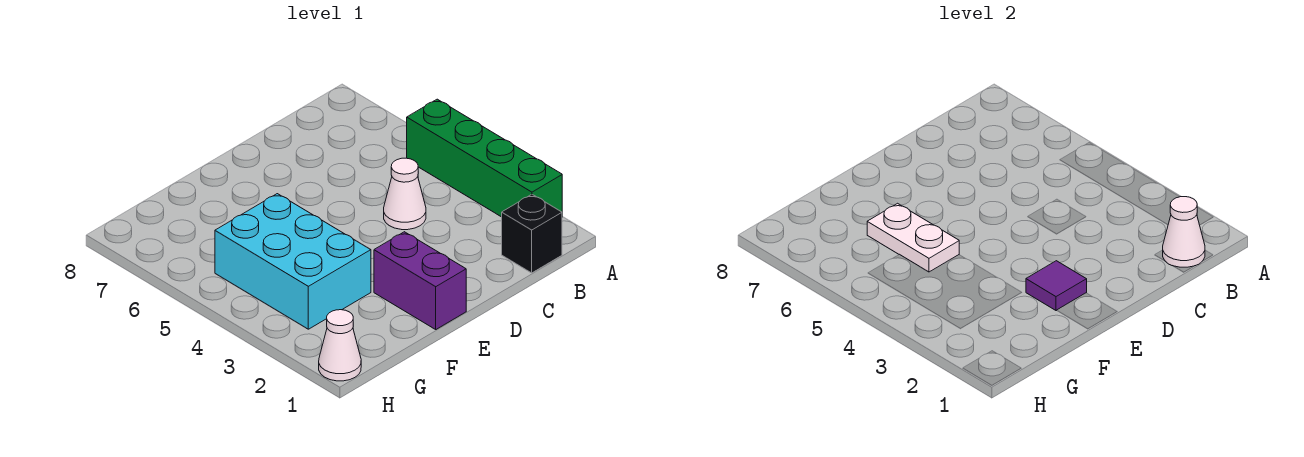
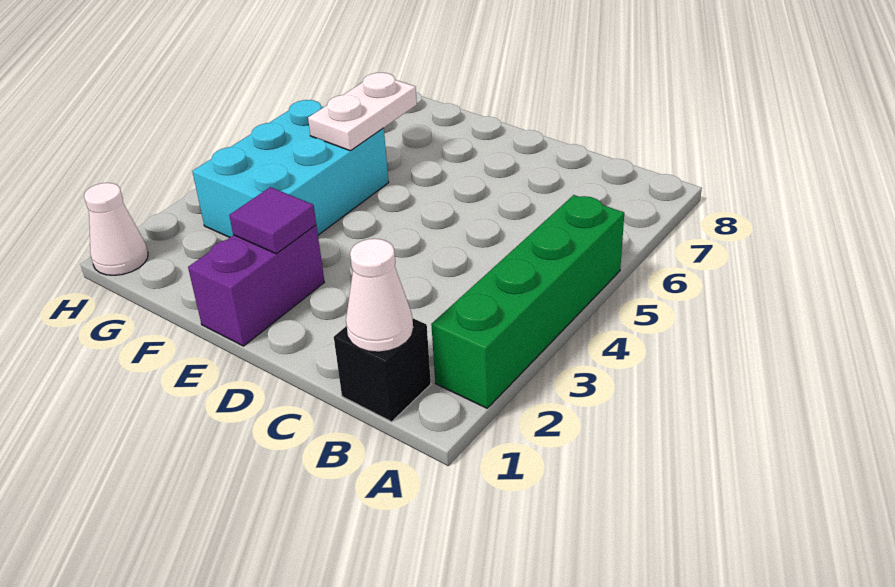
white 1x1 cone [384,158,426,230] -> none

